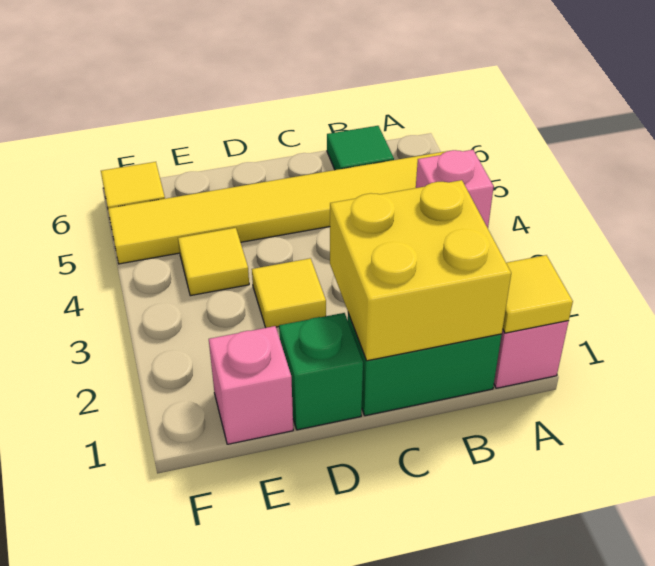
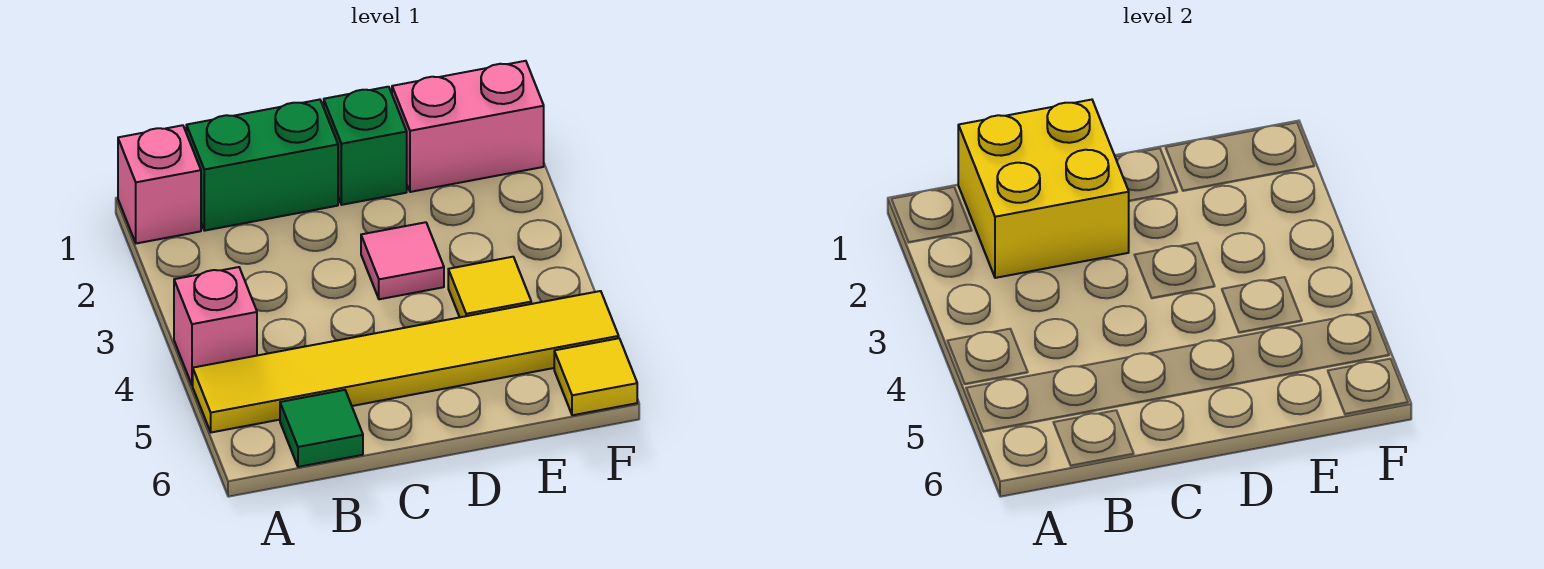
yellow 1x1 tile [503,255,573,333] -> none
yellow 1x1 tile [252,258,326,328] -> pink 1x1 tile [361,222,444,299]
pink 1x1 brick [209,326,293,444] -> pink 1x2 brick [392,61,544,192]

